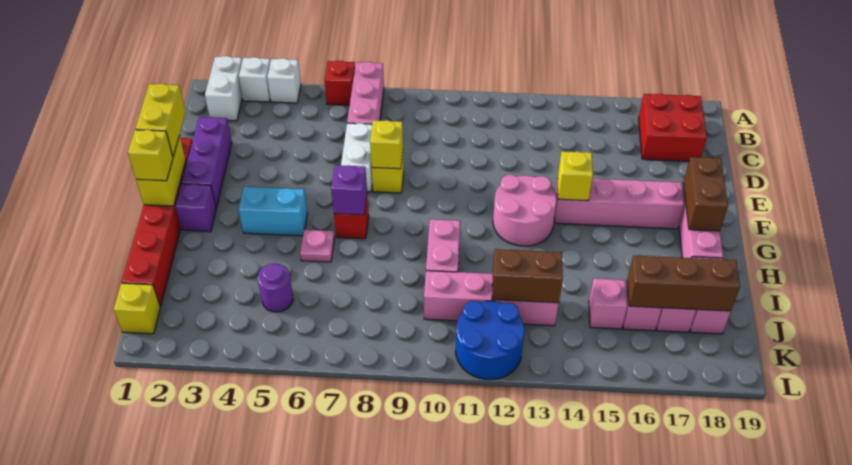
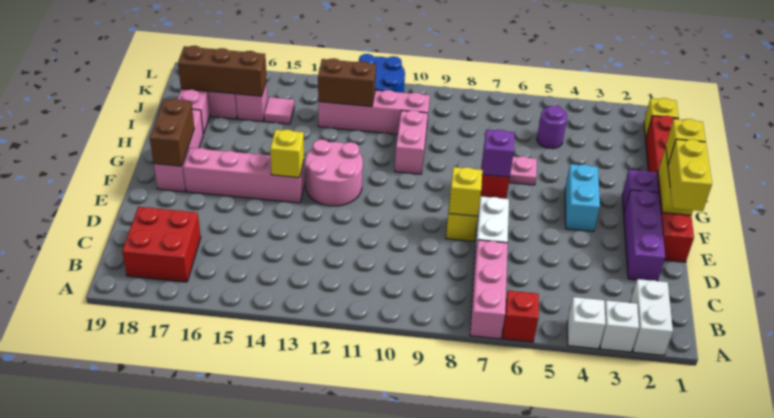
cyan 1x2 brick [239,187,307,236] -> cyan 1x2 brick turned to [565,164,600,232]
pink 1x1 brick [589,279,627,329] -> pink 1x1 tile [264,97,294,124]

